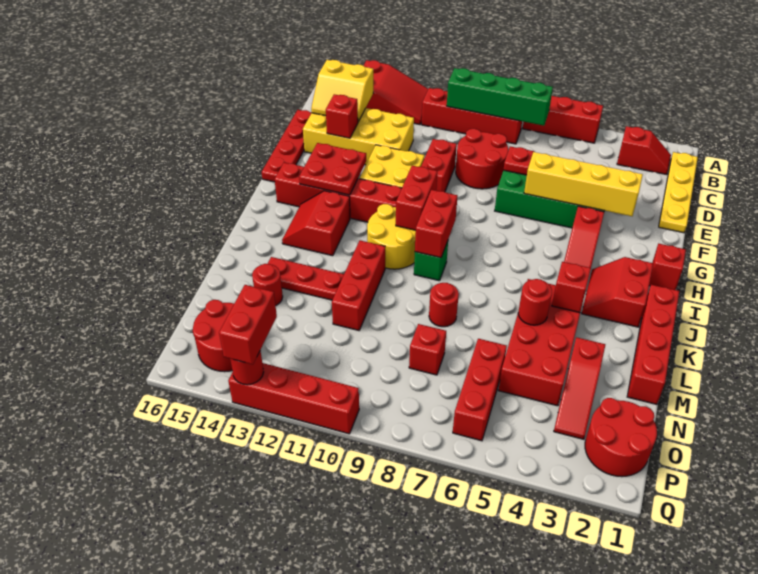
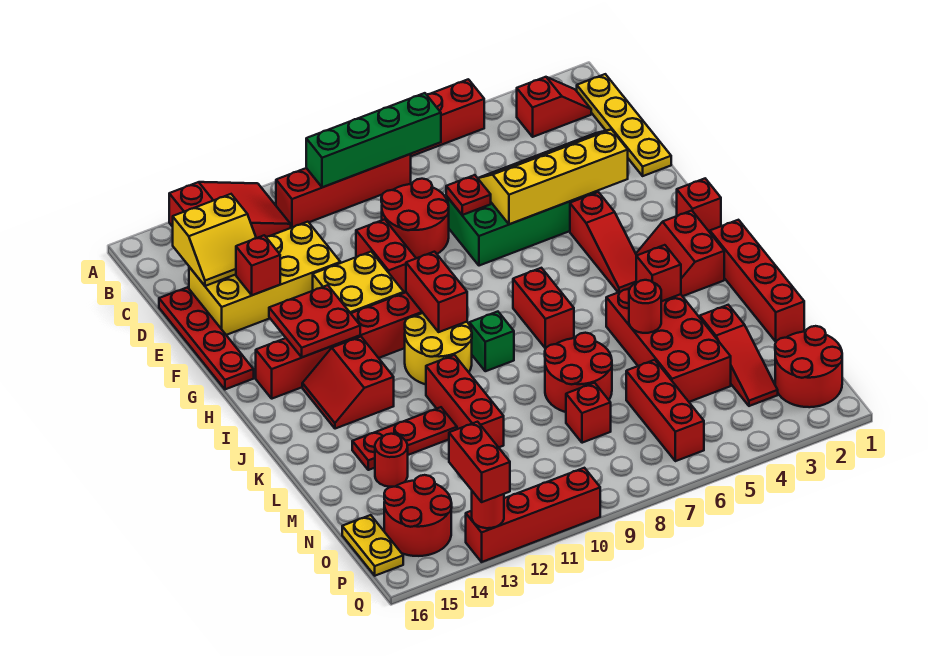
red 1x2 brick [415,190,458,258] -> red 1x2 brick moved to [513,268,574,349]
red 1x1 round brick [429,283,459,327] -> red 2x2 round brick [545,333,612,412]
none -> yellow 1x2 plate [342,515,403,576]

